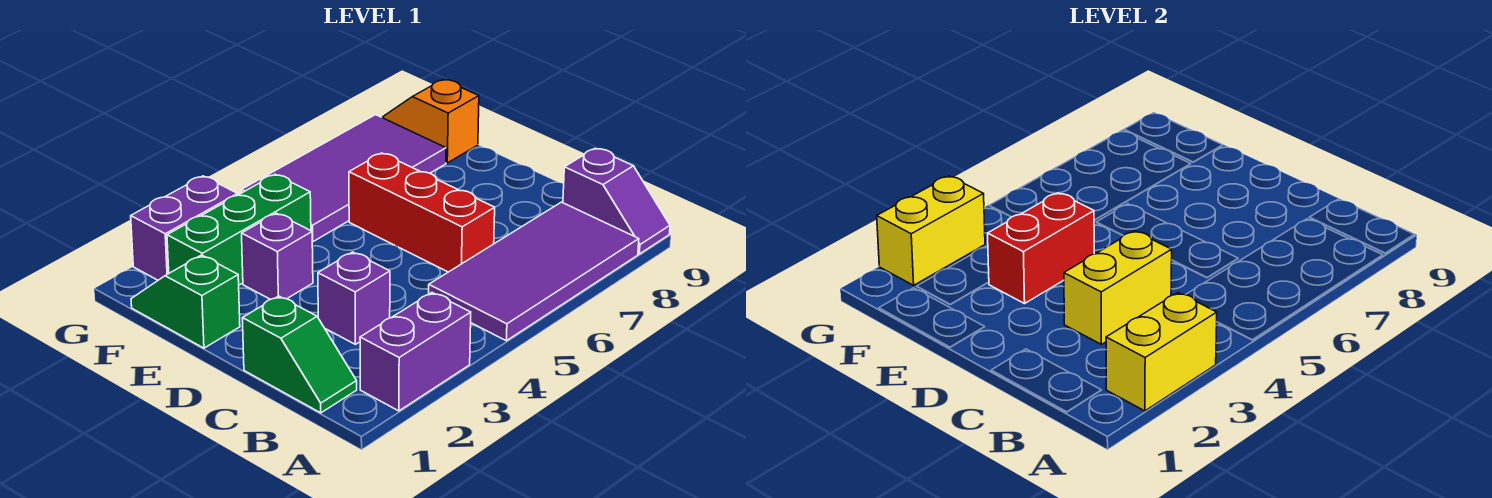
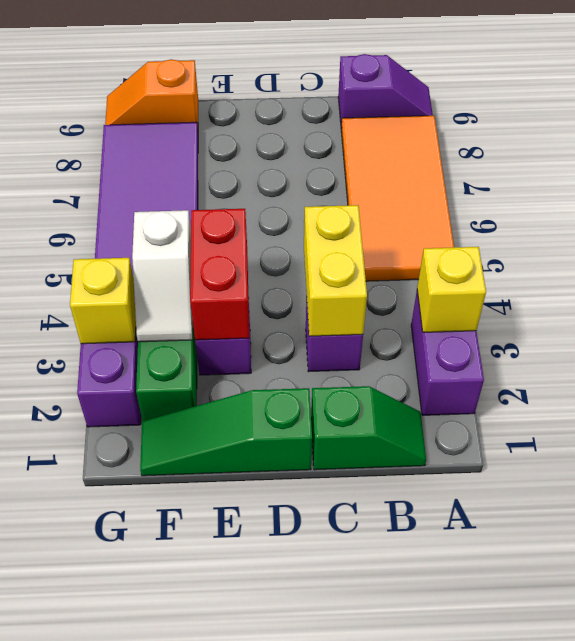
yellow 1x2 brick [1106,293,1217,411] -> yellow 1x1 brick [417,247,486,332]
purple 2x4 tile [429,202,639,341] -> orange 2x4 tile [341,116,454,281]
red 1x3 brick [349,153,495,272] -> none
green 1x2 slope [131,255,240,348] -> green 1x3 slope [140,388,312,476]
none -> white 1x2 slope [132,210,193,342]
yellow 1x2 brick [877,176,985,285] -> yellow 1x1 brick [70,258,136,344]

